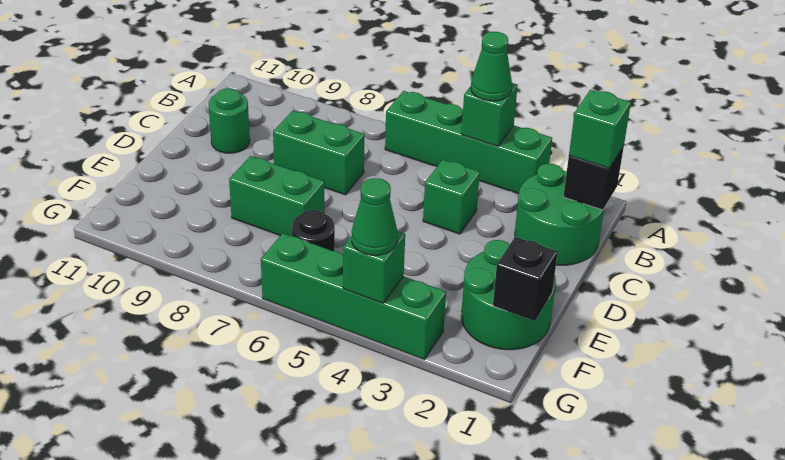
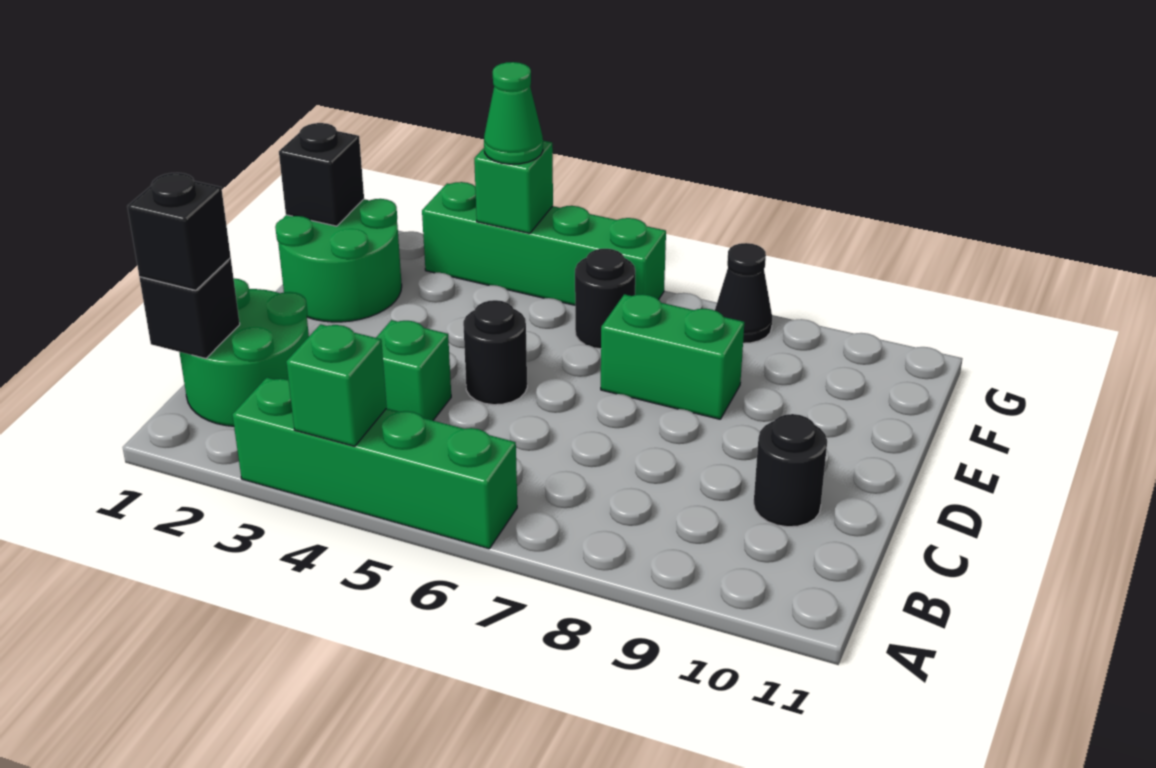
green 1x1 cone [471,32,512,101] -> none
green 1x1 brick [569,90,631,168] -> black 1x1 brick [127,173,231,290]
green 1x2 brick [273,111,364,195] -> none
green 1x1 round brick [209,89,250,153] -> black 1x1 round brick [754,414,827,527]
none -> black 1x1 round brick [463,300,527,405]
none -> black 1x1 cone [715,243,772,343]

